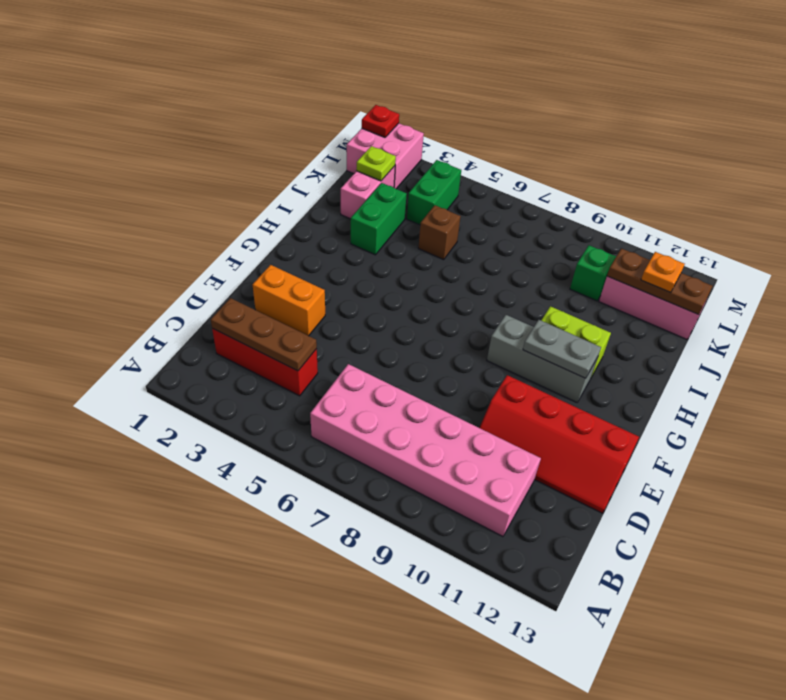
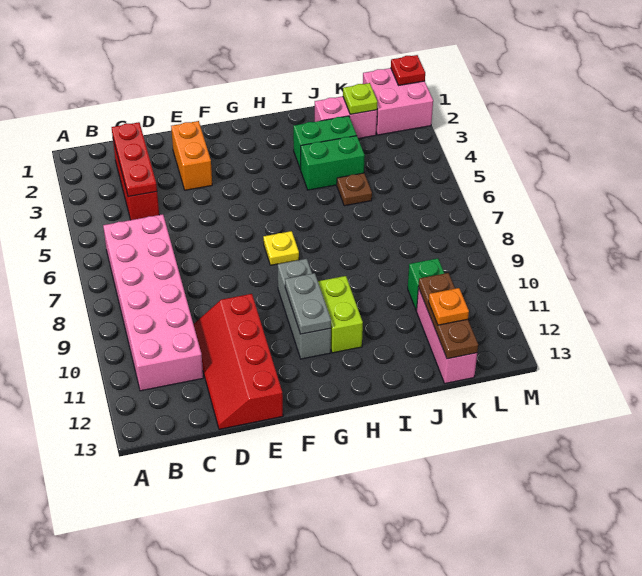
brown 1x3 plate [211,298,317,371] -> red 1x3 plate [112,122,157,197]
none -> yellow 1x1 plate [263,231,299,265]
brown 1x1 brick [418,205,461,260] -> brown 1x1 plate [337,173,372,206]
green 1x2 brick [407,160,461,225] -> green 1x2 brick moved to [301,136,365,190]

